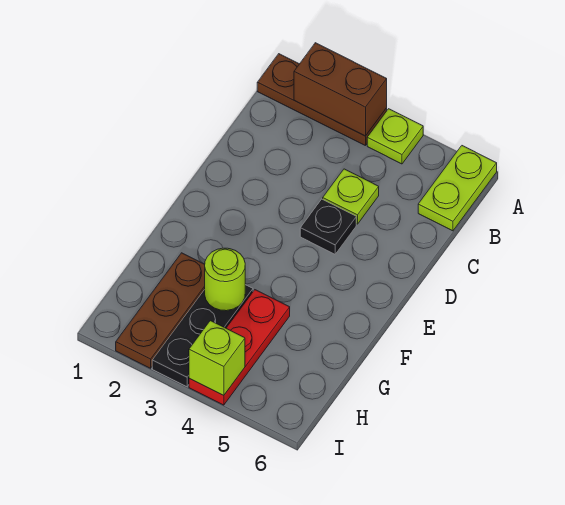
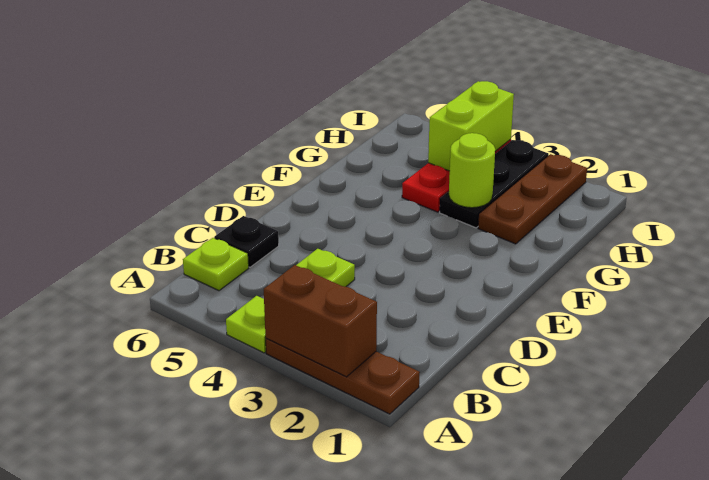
lime 1x2 plate [418,146,497,231] -> lime 1x1 plate [183,238,249,291]
black 1x1 plate [300,199,356,254] -> black 1x1 plate moved to [214,216,279,267]
lime 1x1 brick [189,321,245,396] -> lime 1x2 brick [428,81,514,171]

